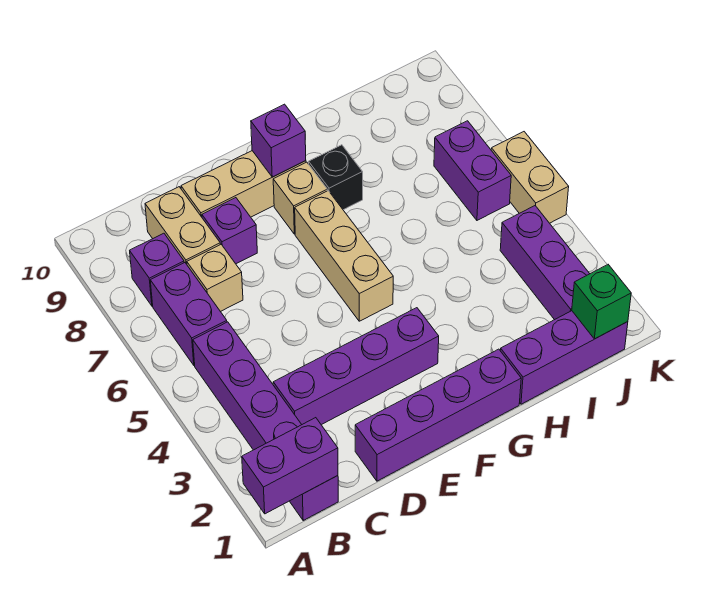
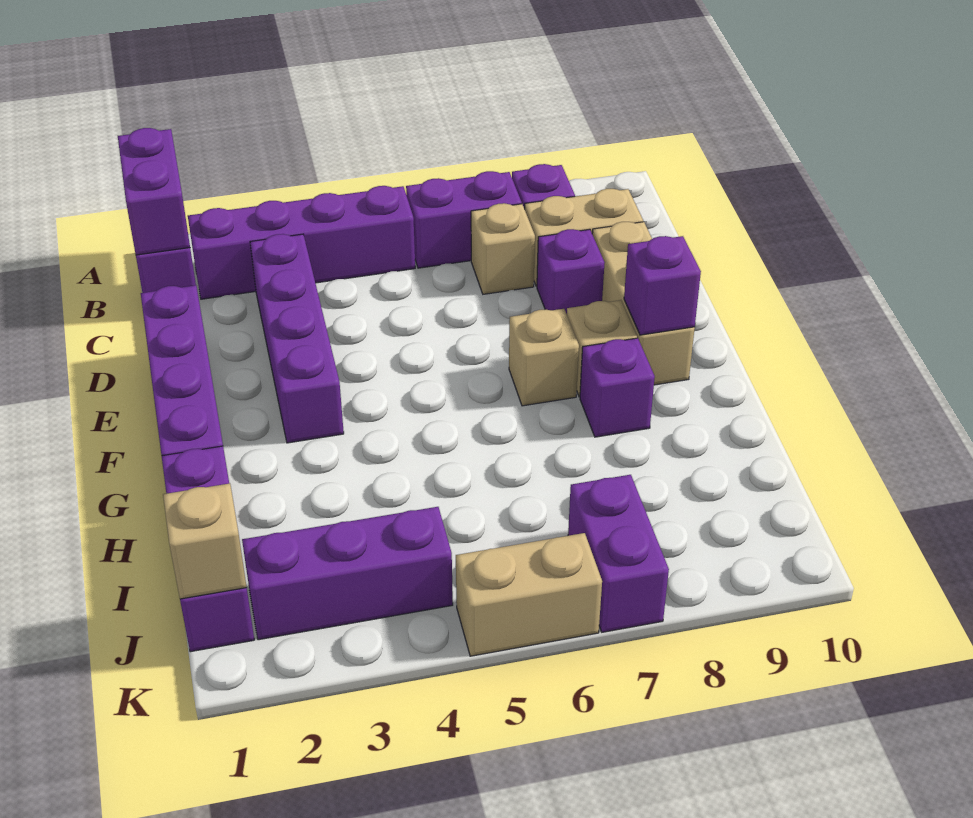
tan 1x3 brick [295,191,393,321] -> tan 1x1 brick [509,309,579,406]
black 1x1 brick [309,145,363,210] -> purple 1x1 brick [580,338,655,437]
green 1x1 brick [572,265,631,339] -> tan 1x1 brick [163,483,247,599]
purple 1x2 brick [434,121,511,220] -> purple 1x2 brick turned to [568,475,669,632]

